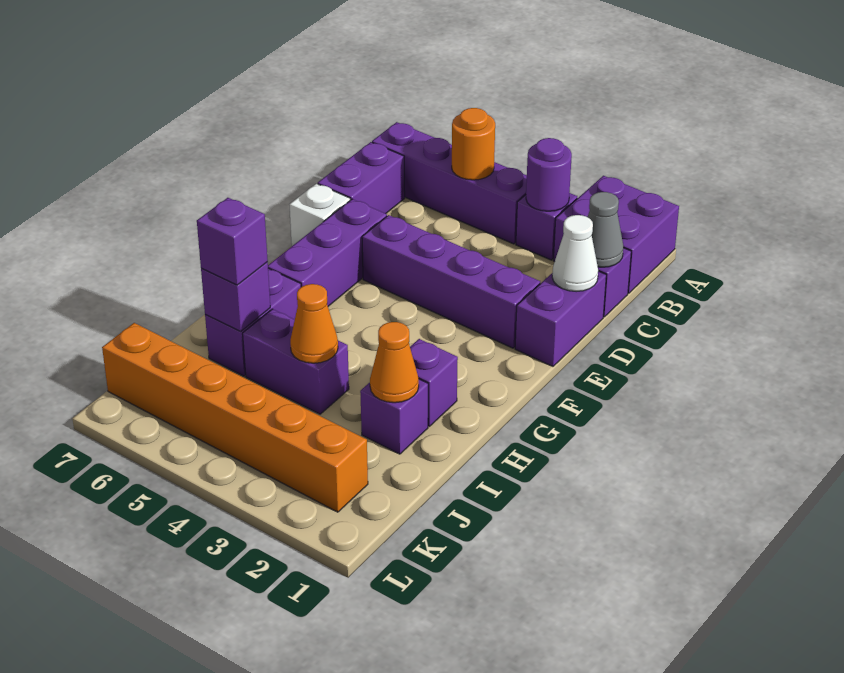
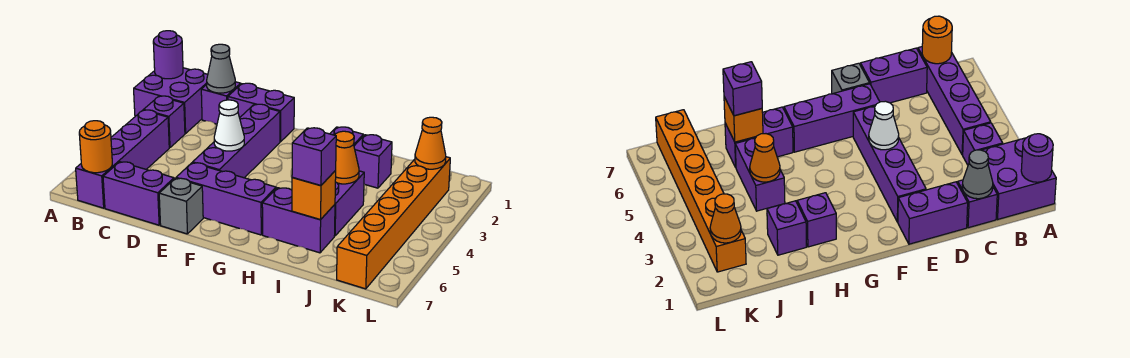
purple 1x1 round brick [526,138,572,211] -> purple 1x1 round brick moved to [153,31,183,79]
orange 1x1 round brick [452,108,495,180] -> orange 1x1 round brick moved to [79,121,112,173]
white 1x1 cone [552,215,598,292] -> white 1x1 cone moved to [214,100,244,151]
white 1x1 brick [289,184,350,246] -> grey 1x1 brick [159,178,203,234]
orange 1x1 cone [370,322,419,403] -> orange 1x1 cone moved to [415,117,446,169]
purple 1x1 brick [201,262,270,332] -> orange 1x1 brick [292,171,336,220]

